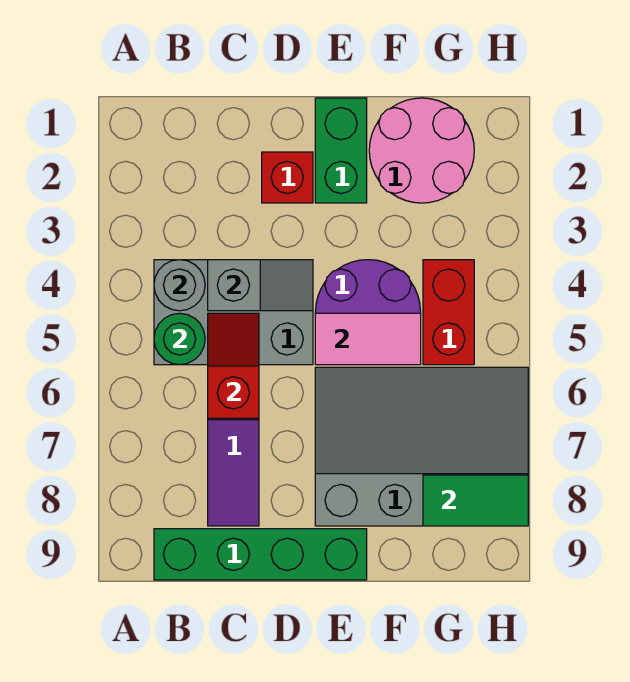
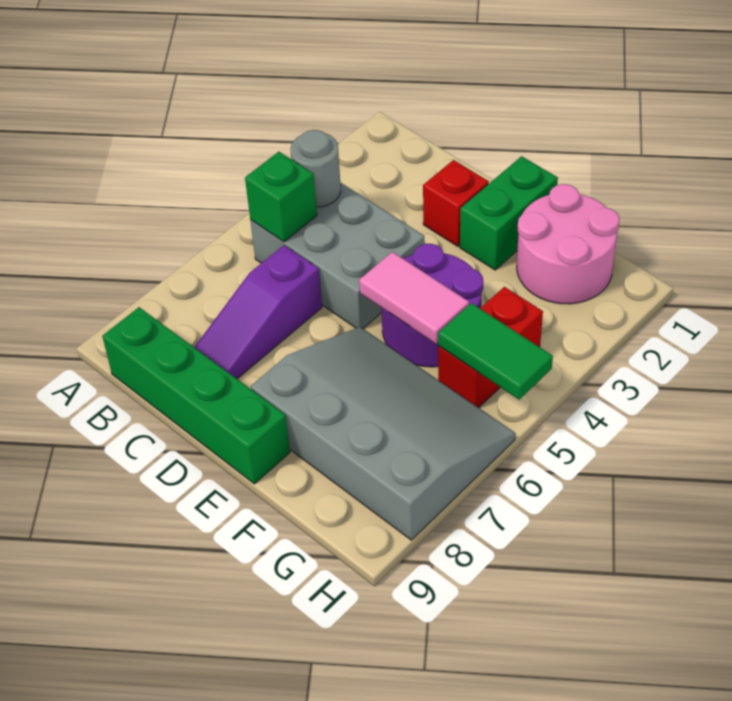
green 1x1 round brick [154,313,205,365] -> green 1x1 brick [245,152,317,242]
grey 1x2 slope [208,260,313,311] -> none
red 1x2 slope [208,313,259,418] -> none
green 1x2 tile [423,475,528,526] -> green 1x2 tile moved to [438,303,553,399]

